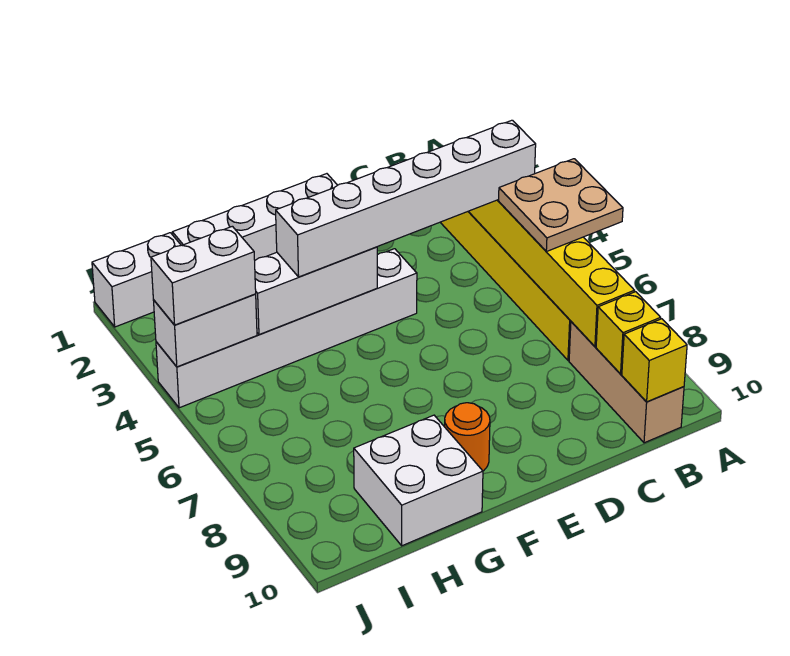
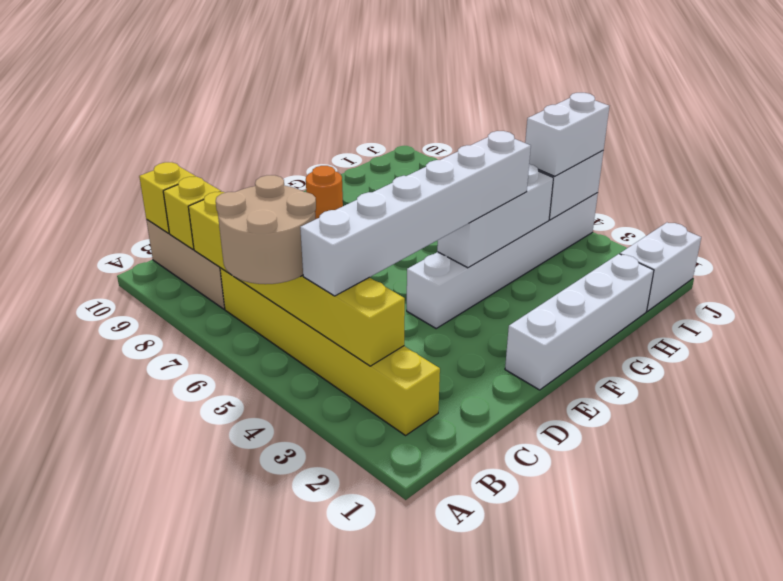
tan 2x2 plate [499,159,623,251] -> tan 2x2 round brick [216,175,316,284]
white 2x2 brick [354,415,483,546] -> none

